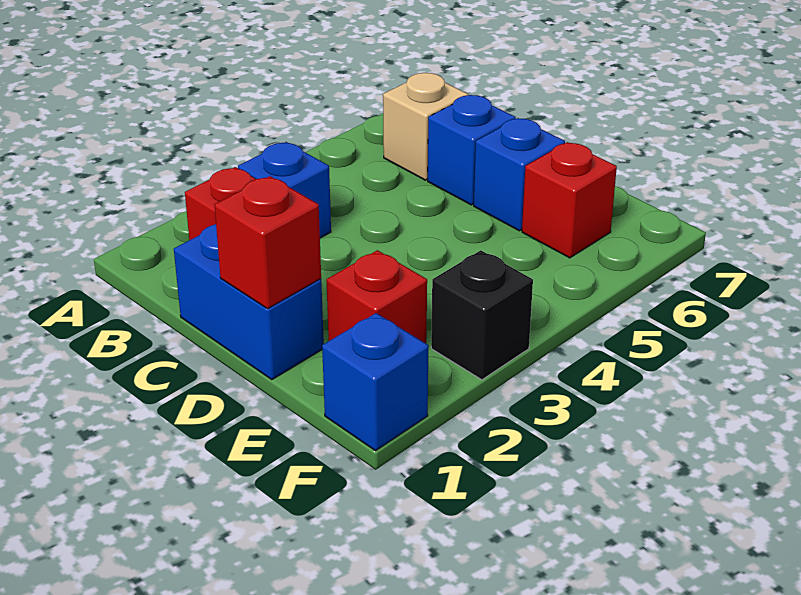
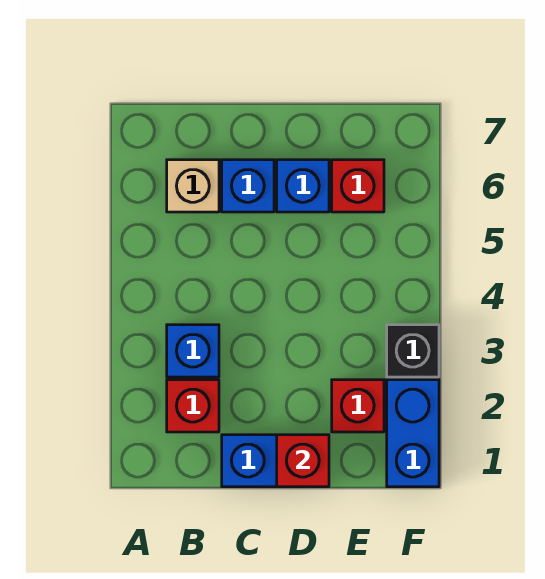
blue 1x1 brick [322,313,428,451] -> blue 1x2 brick [387,380,439,487]

